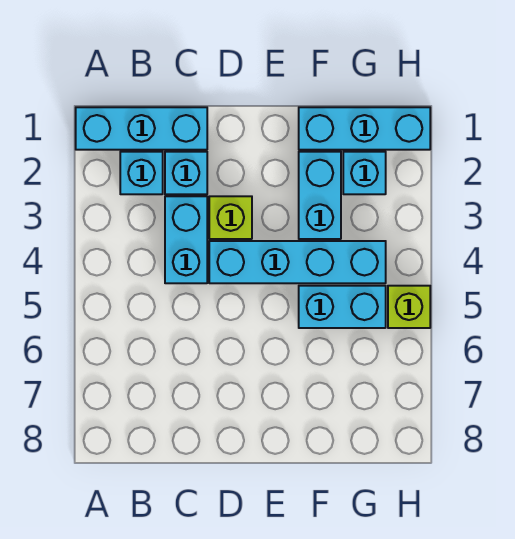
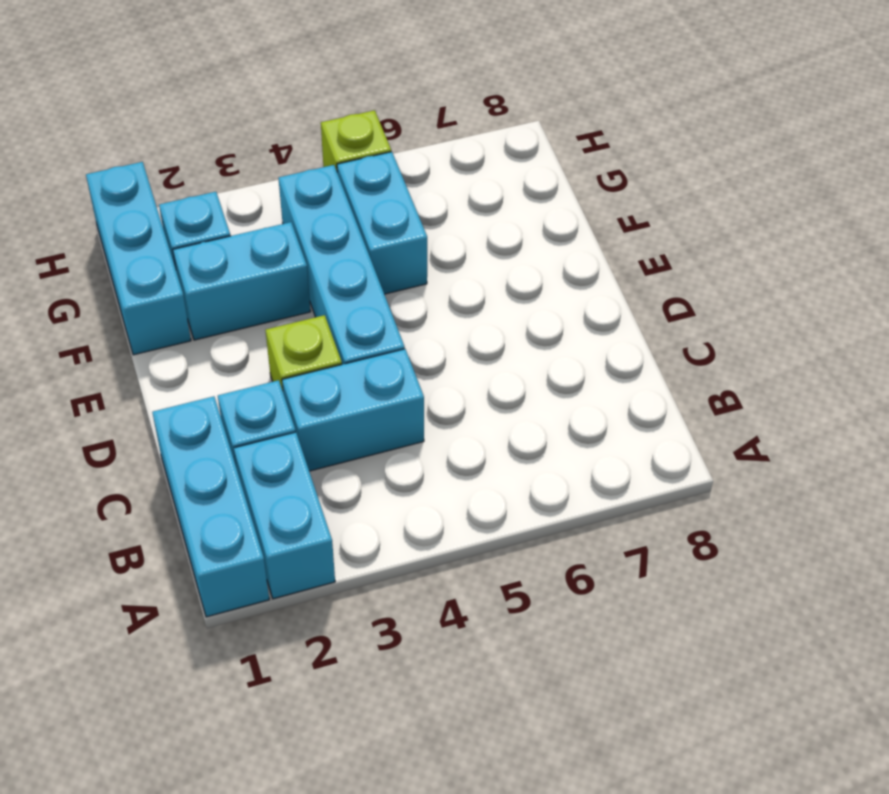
cyan 1x1 brick [120,152,163,194] -> cyan 1x2 brick [234,432,335,599]

